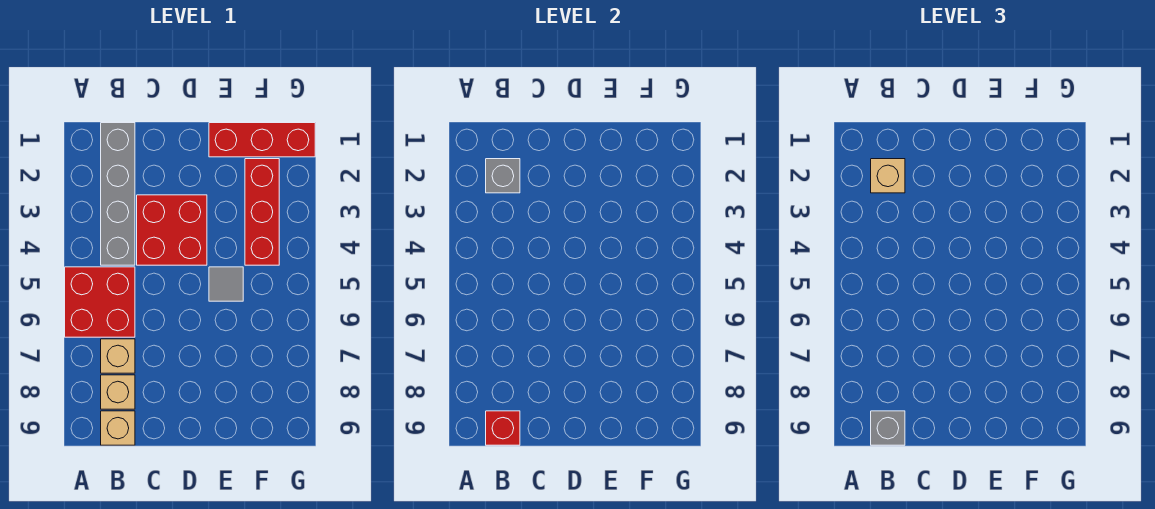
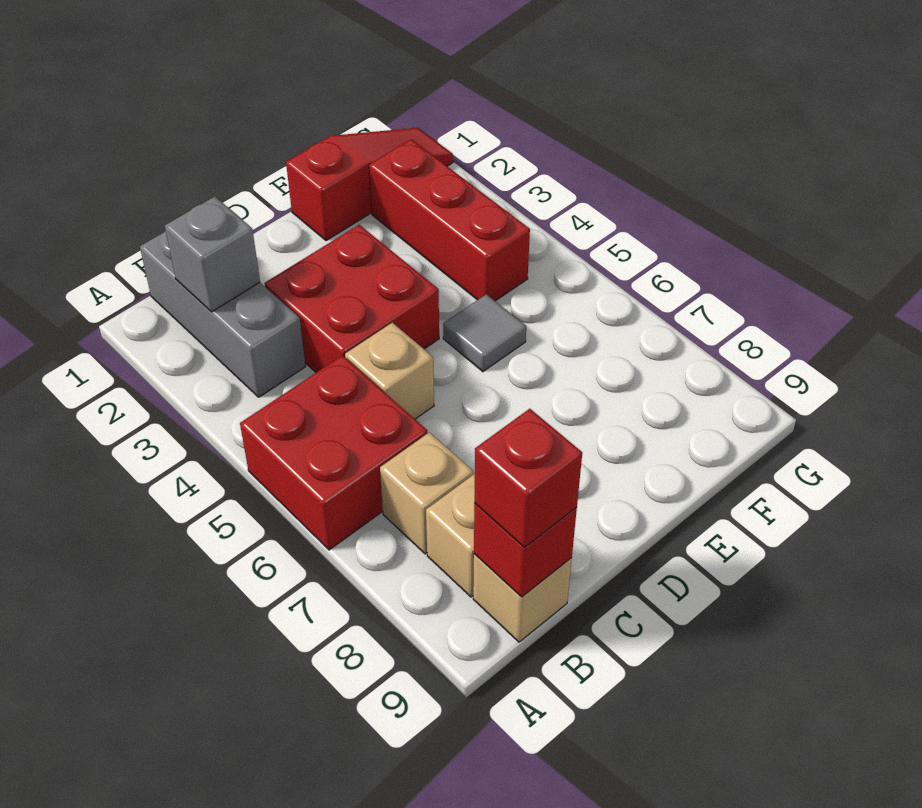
grey 1x4 brick [101,123,135,265] -> grey 1x3 brick [140,231,306,397]
tan 1x1 brick [871,159,905,193] -> tan 1x1 brick moved to [345,323,434,419]
grey 1x1 brick [871,411,905,445] -> red 1x1 brick [474,409,582,547]
red 1x3 brick [209,123,315,157] -> red 1x3 slope [286,128,453,241]

